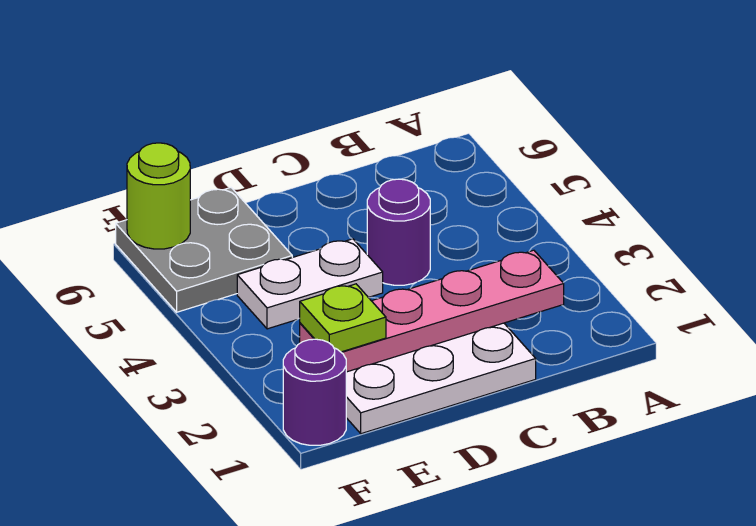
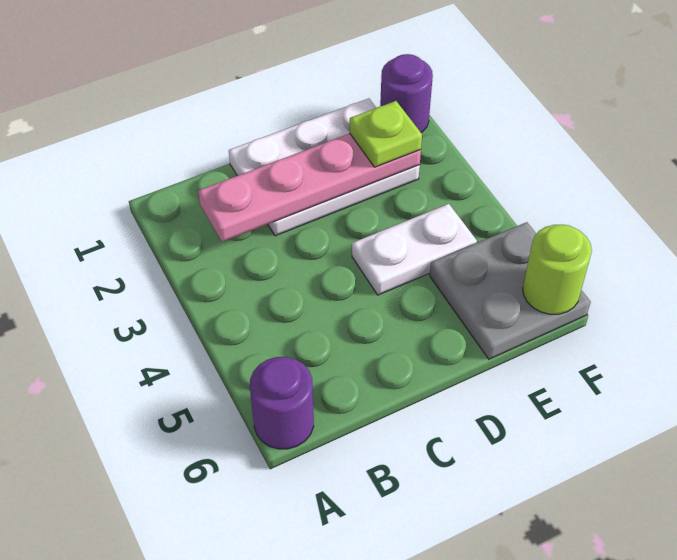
purple 1x1 round brick [367,179,430,285] -> purple 1x1 round brick moved to [250,357,314,449]

